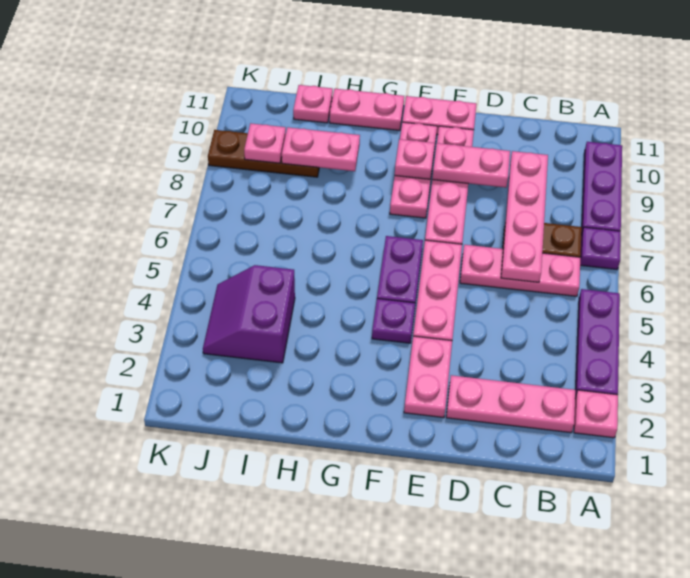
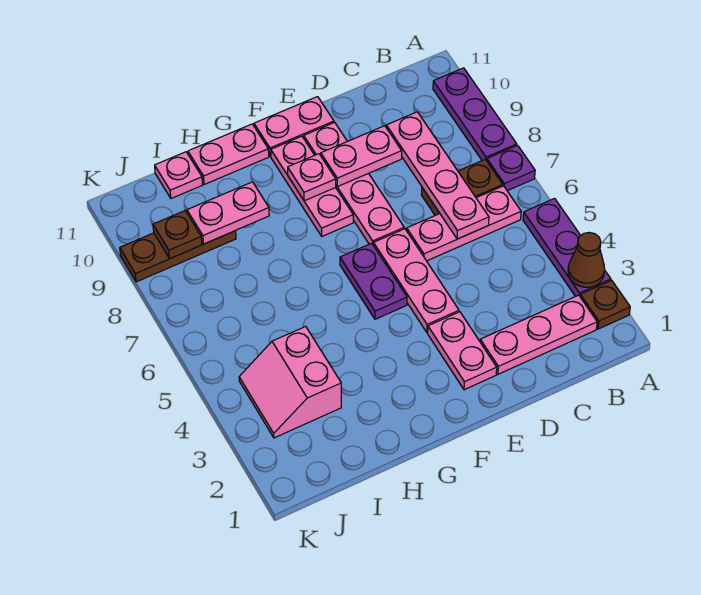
pink 1x1 plate [574,390,618,438] -> brown 1x1 plate [580,280,630,329]
none -> brown 1x1 cone [568,232,605,287]
purple 1x1 plate [372,299,415,343] -> none
purple 2x2 slope [203,265,295,363] -> pink 2x2 slope [239,326,341,438]
pink 1x1 plate [244,123,286,163] -> brown 1x1 plate [153,211,202,258]

